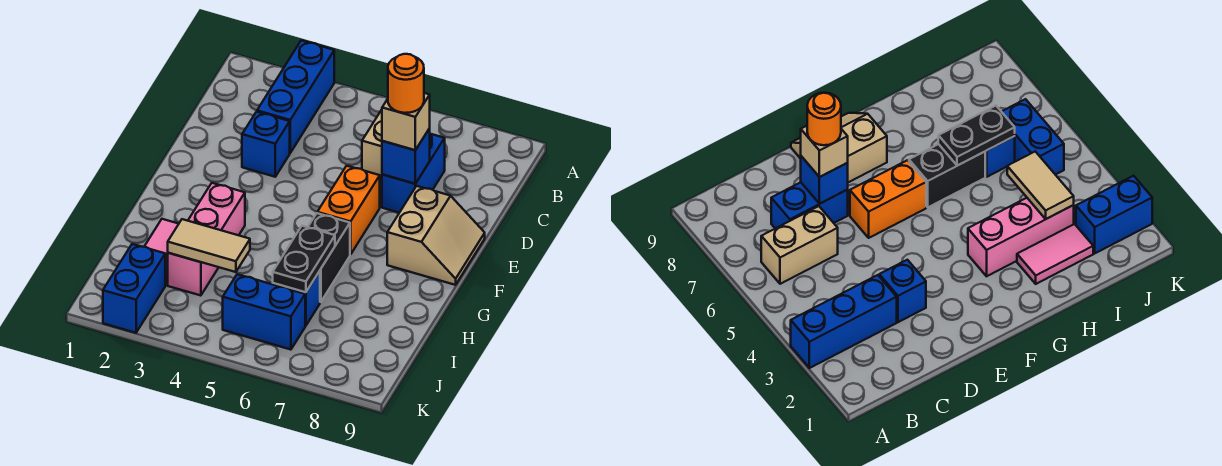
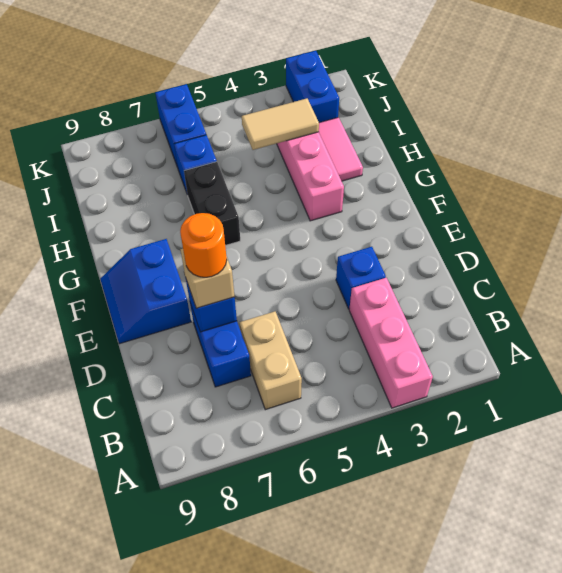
blue 1x3 brick [257,40,334,153] -> pink 1x3 brick [349,278,433,408]
orange 1x2 brick [317,166,380,255] -> none
tan 2x2 slope [387,186,485,285] -> blue 2x2 slope [100,239,191,344]
black 1x2 plate [273,226,335,292] -> none
blue 1x2 brick [223,274,305,350] -> blue 1x2 brick turned to [155,84,206,167]

